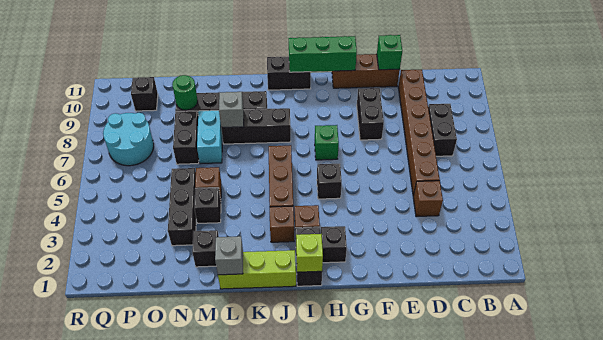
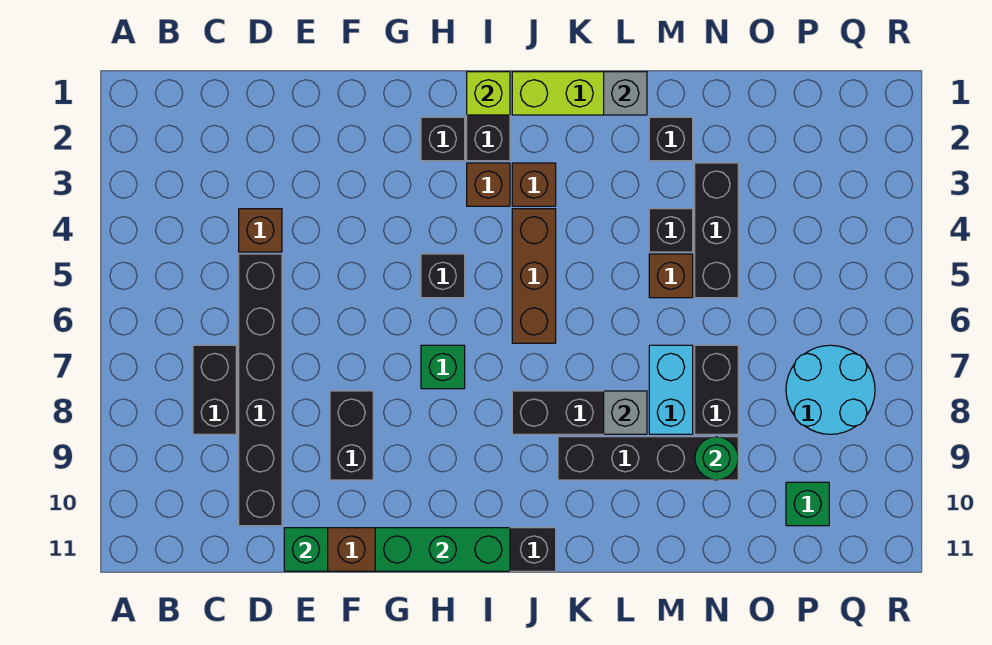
brown 1x6 brick [398,70,440,196] -> black 1x6 brick [239,254,282,526]
black 1x1 brick [131,77,158,111] -> green 1x1 brick [786,482,829,526]

